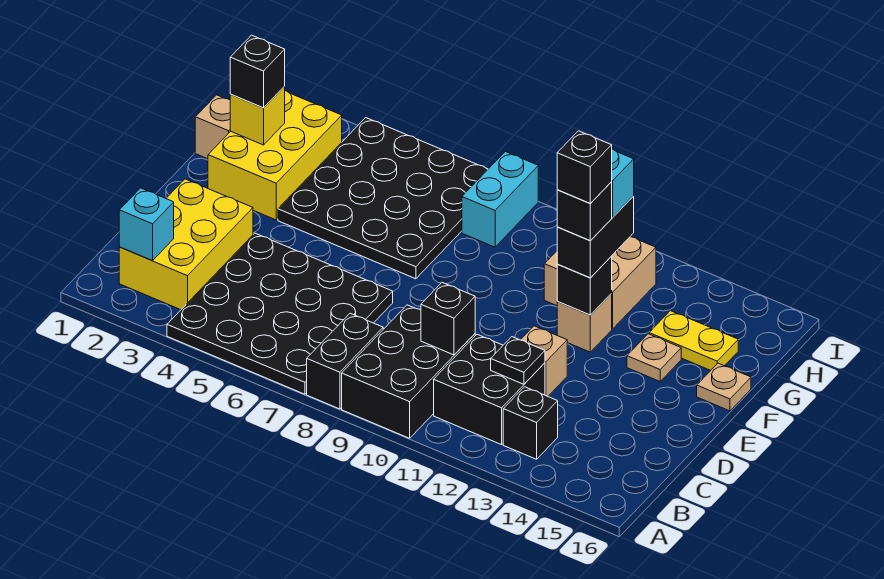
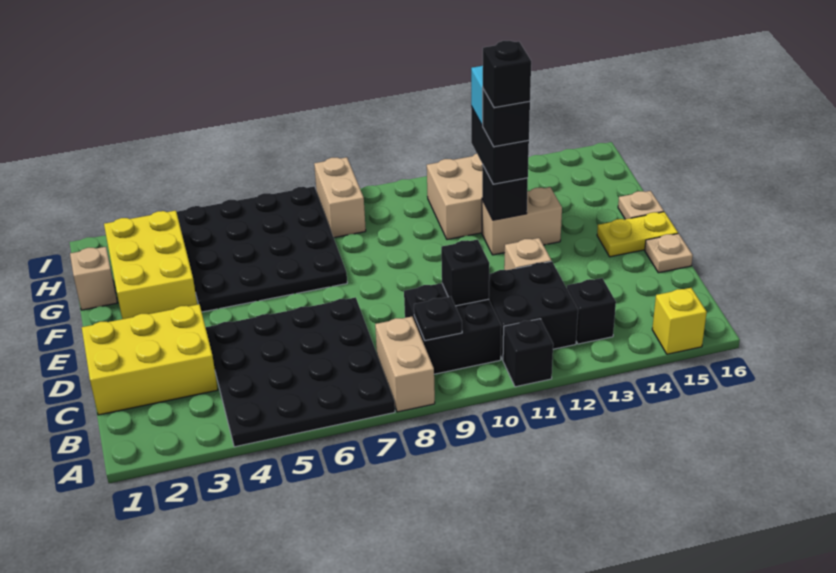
black 1x2 brick [307,313,383,409] -> tan 1x2 brick [375,317,435,412]
black 2x3 brick [342,305,475,438] -> black 2x2 brick [404,283,501,374]
yellow 2x3 brick [119,179,253,310] -> yellow 2x3 brick turned to [82,304,218,415]
cyan 1x1 brick [119,188,174,261] -> none
black 1x1 plate [491,337,545,384] -> black 1x1 plate moved to [414,297,462,341]
tan 1x1 brick [557,294,612,352] -> tan 1x2 brick [482,187,562,255]
tan 1x1 plate [627,334,681,381] -> tan 1x1 plate moved to [645,234,693,273]
yellow 1x1 brick [230,87,285,145] -> yellow 1x1 brick moved to [652,288,707,354]
black 1x1 brick [230,35,285,108] -> black 1x1 brick moved to [503,319,553,387]
yellow 1x2 plate [649,311,738,370] -> yellow 1x2 plate moved to [597,212,678,257]
cyan 1x2 brick [462,152,538,247] -> tan 1x2 brick [314,157,366,238]

